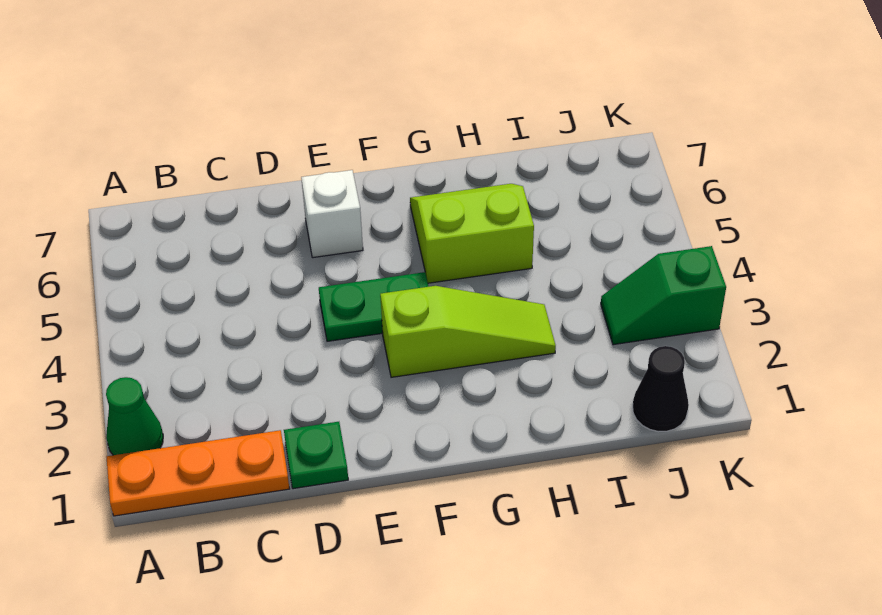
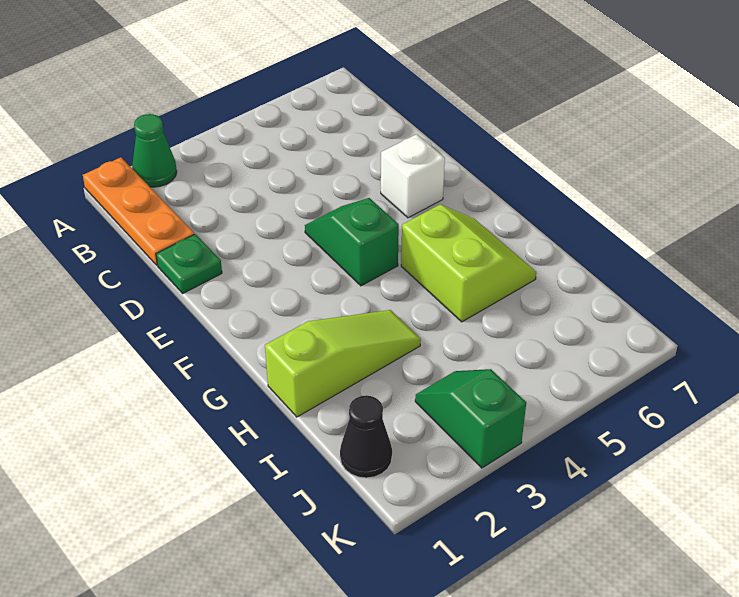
green 1x2 plate [319,272,428,341] -> green 1x2 slope [305,198,399,286]
lime 1x3 slope [380,286,556,377] -> lime 1x3 slope turned to [265,310,421,417]

